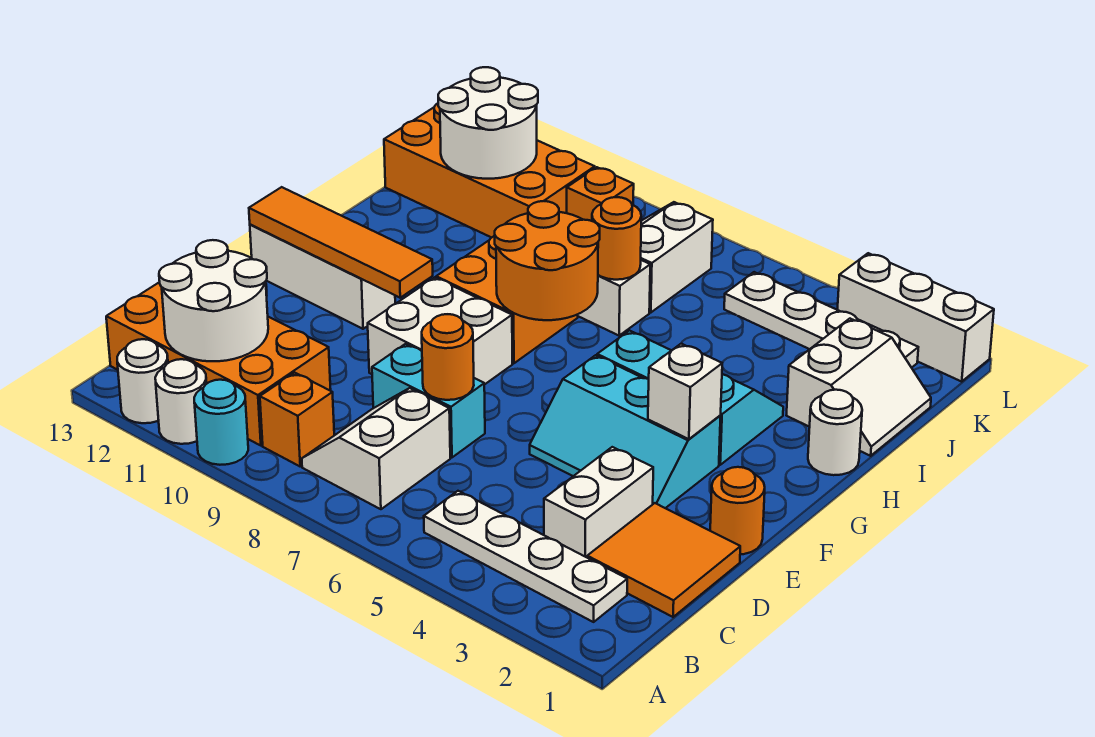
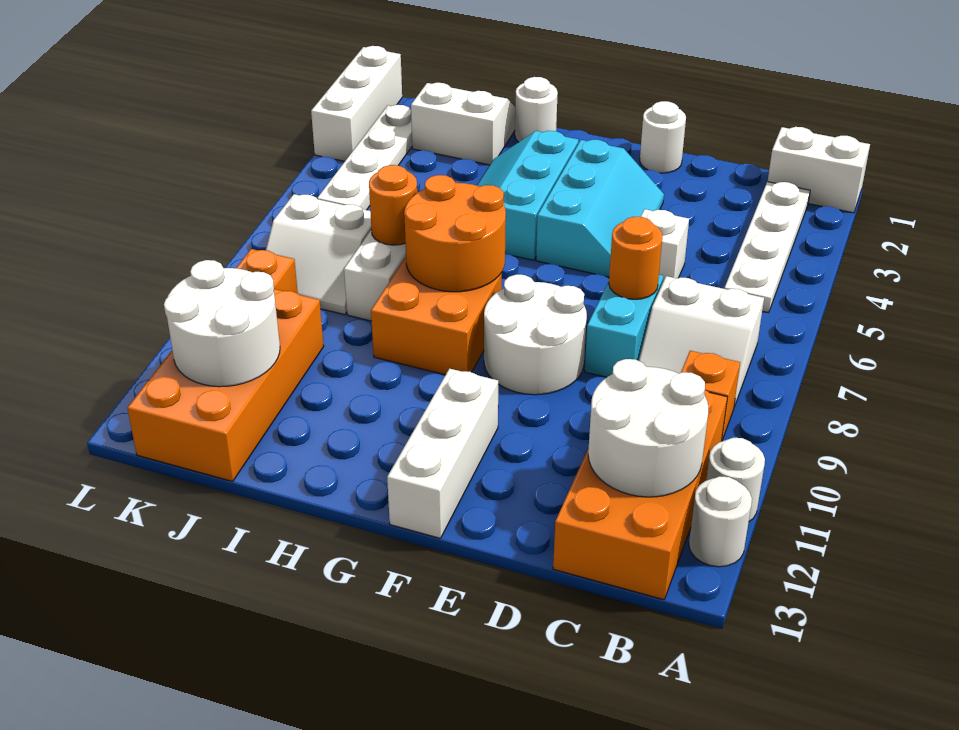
cyan 1x1 round brick [194,380,248,465] -> none
orange 2x2 tile [587,503,740,617] -> none
white 1x2 brick [544,447,653,557] -> white 1x2 brick moved to [768,127,870,213]
orange 1x1 round brick [710,467,765,554] -> white 1x1 round brick [640,101,686,173]
white 2x2 brick [368,277,512,385] -> white 2x2 round brick [484,274,587,395]
white 1x1 brick [648,344,722,439] -> white 1x1 brick moved to [641,209,689,281]
orange 1x4 tile [249,187,433,298] -> none

